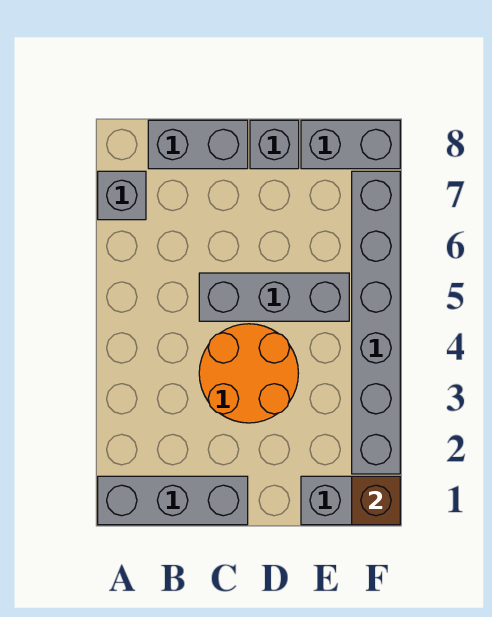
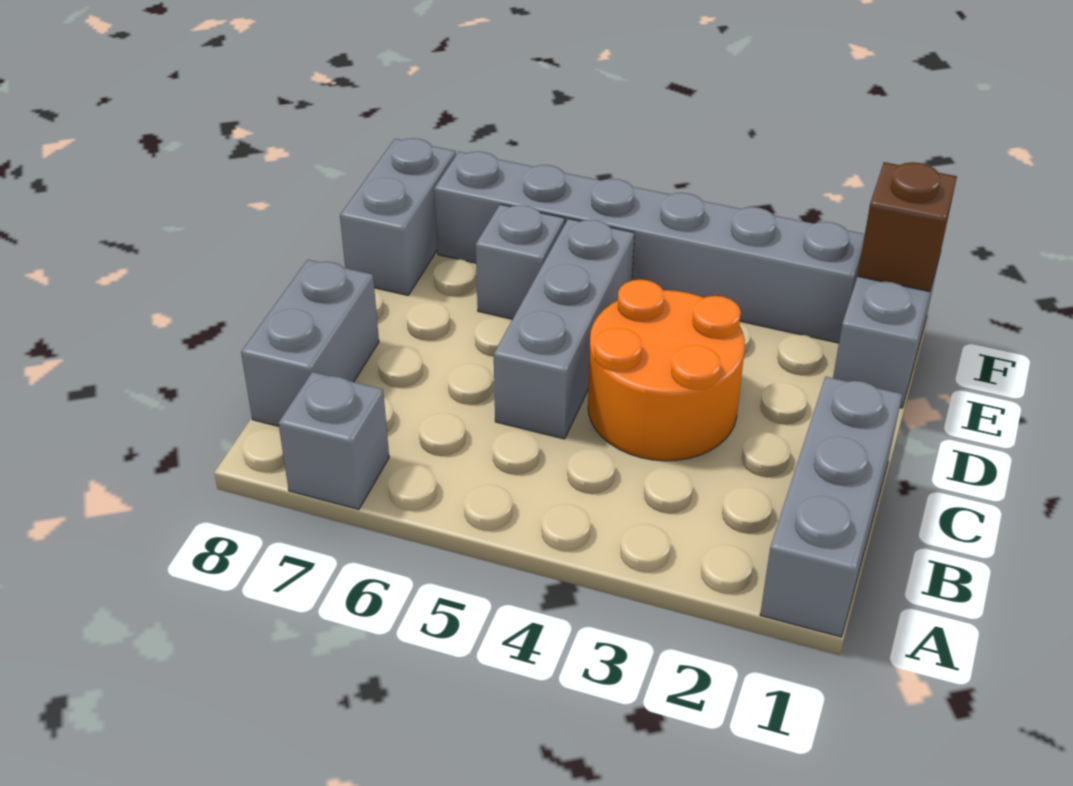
grey 1x1 brick [250,120,299,169] -> grey 1x1 brick moved to [476,204,565,319]

